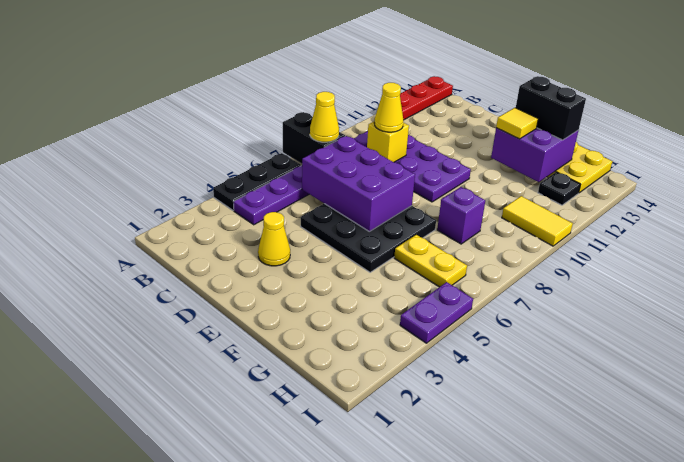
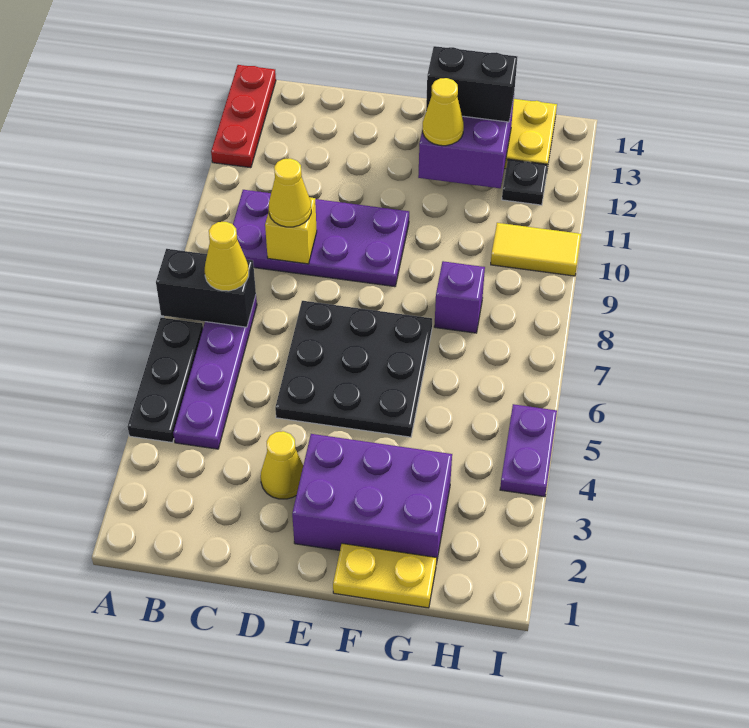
purple 2x3 brick [302,136,415,231] -> purple 2x3 brick moved to [292,434,452,564]
yellow 1x1 tile [496,108,538,139] -> yellow 1x1 cone [423,78,464,146]
yellow 1x2 plate [394,235,467,287] -> yellow 1x2 plate moved to [333,543,437,608]

